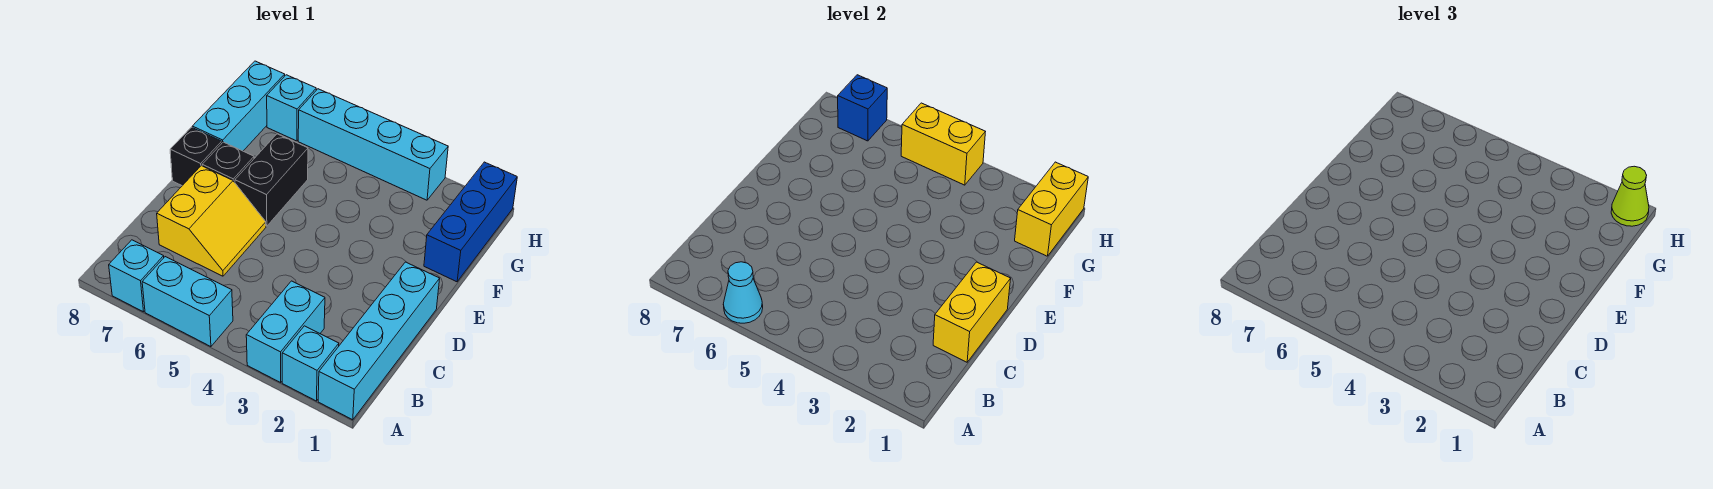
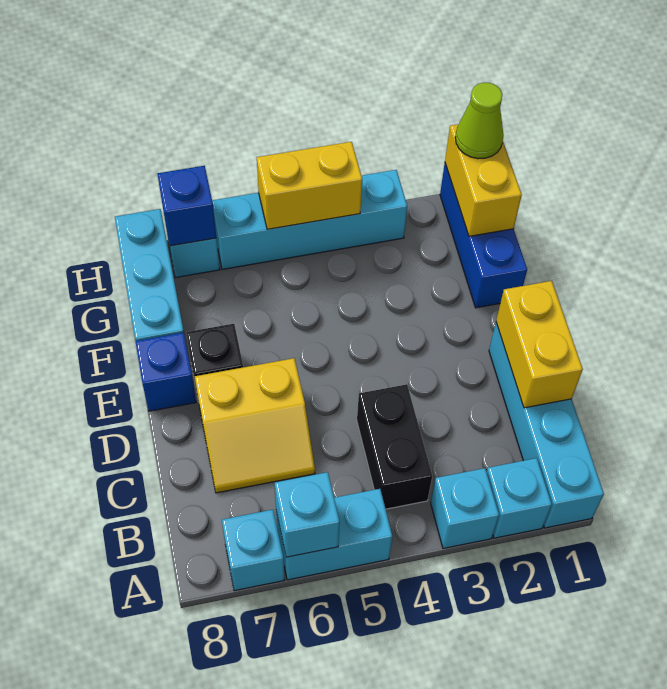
cyan 1x2 brick [246,281,325,382] -> cyan 1x1 brick [431,468,499,549]
cyan 1x1 cone [723,262,763,323] -> cyan 1x1 brick [275,472,340,557]
yellow 2x2 slope [157,166,266,276] -> yellow 2x2 slope turned to [195,358,315,493]
black 1x2 brick [235,134,308,226] -> black 1x2 brick moved to [357,384,432,509]
black 1x1 brick [170,127,222,186] -> blue 1x1 brick [135,333,196,411]

